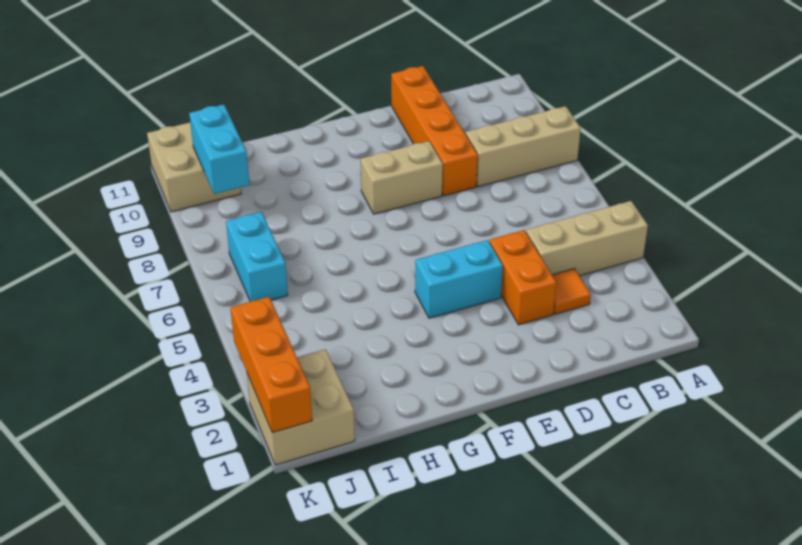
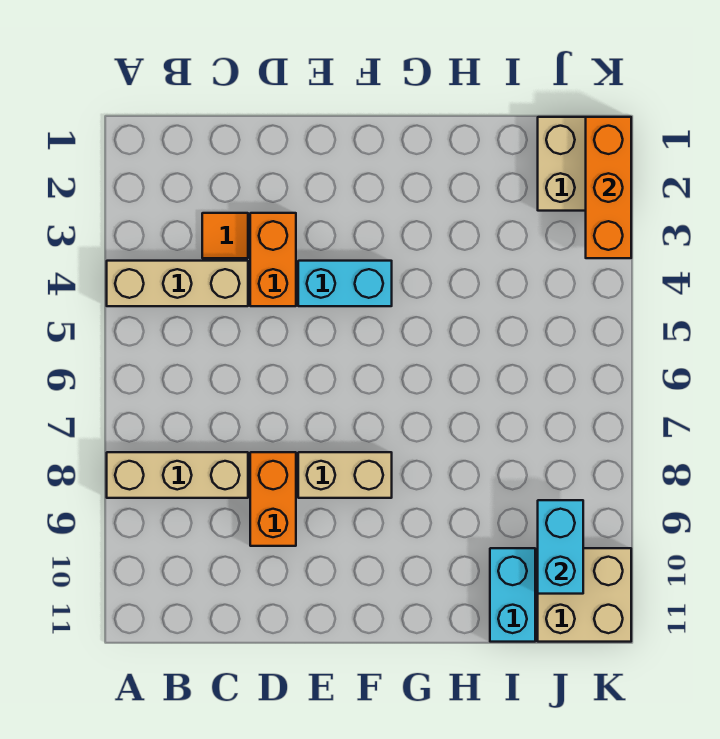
orange 1x4 brick [391,66,478,196] -> orange 1x2 brick [250,452,296,546]
cyan 1x2 brick [226,212,288,301] -> cyan 1x2 brick moved to [490,548,535,642]

